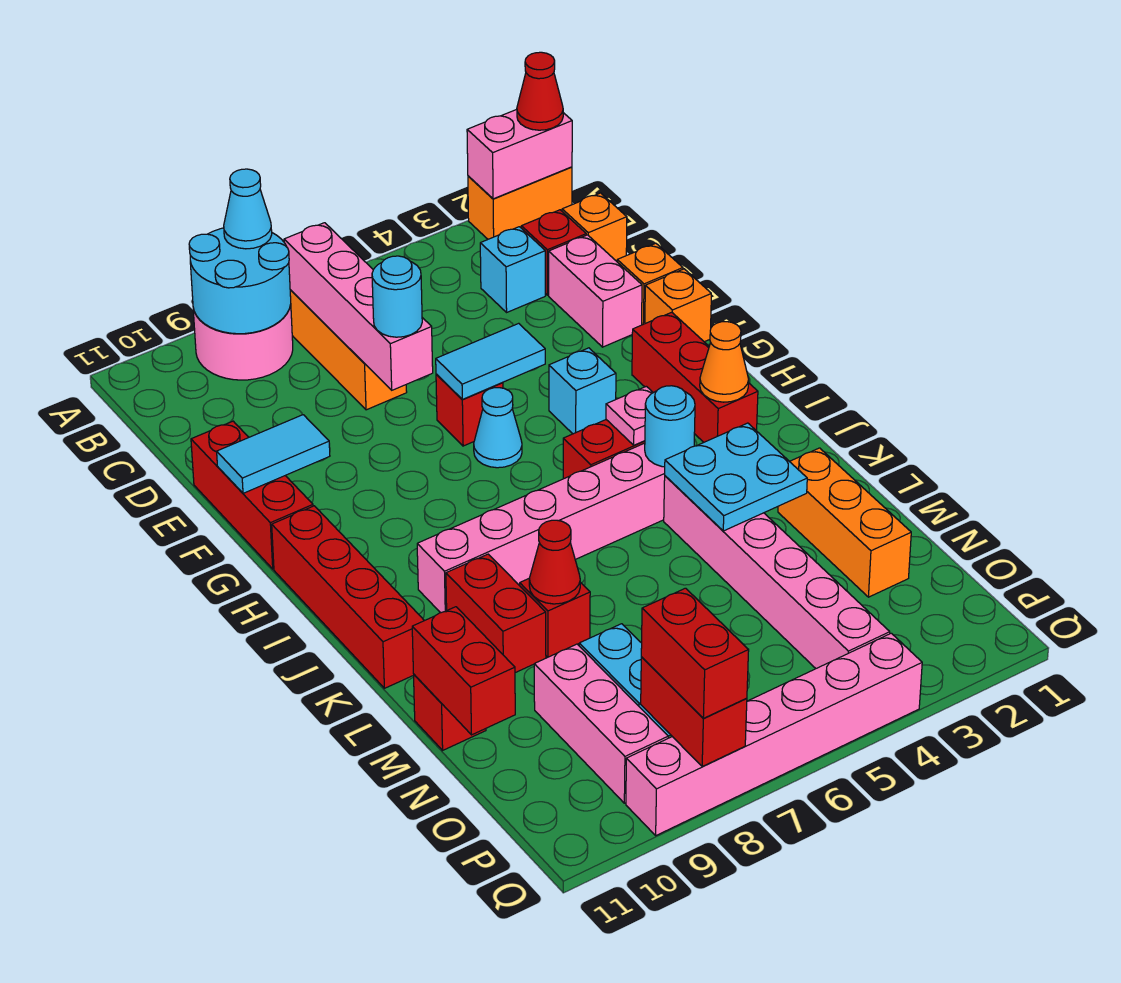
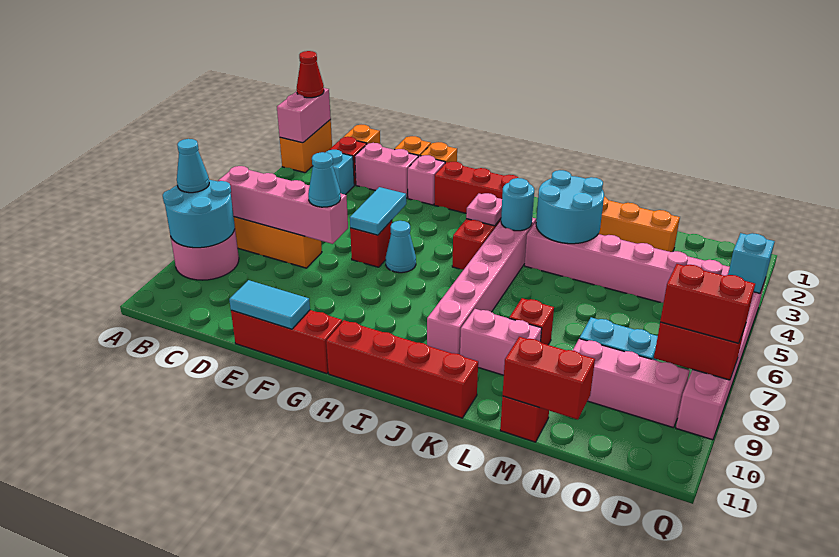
cyan 1x1 round brick [372,256,422,337] -> cyan 1x1 cone [308,152,341,207]
none -> pink 1x1 brick [408,155,445,205]
cyan 1x2 tile [217,415,330,493] -> cyan 1x2 tile turned to [229,280,310,329]
cyan 1x1 brick [549,348,616,434] -> cyan 1x1 brick moved to [728,233,775,293]
orange 1x1 cone [700,322,749,402] -> none
cyan 2x2 plate [665,423,807,531] -> cyan 2x2 round brick [536,170,604,244]
red 1x2 brick [446,554,546,673] -> pink 1x2 brick [460,309,542,375]
red 1x1 cone [529,520,580,604] -> none

